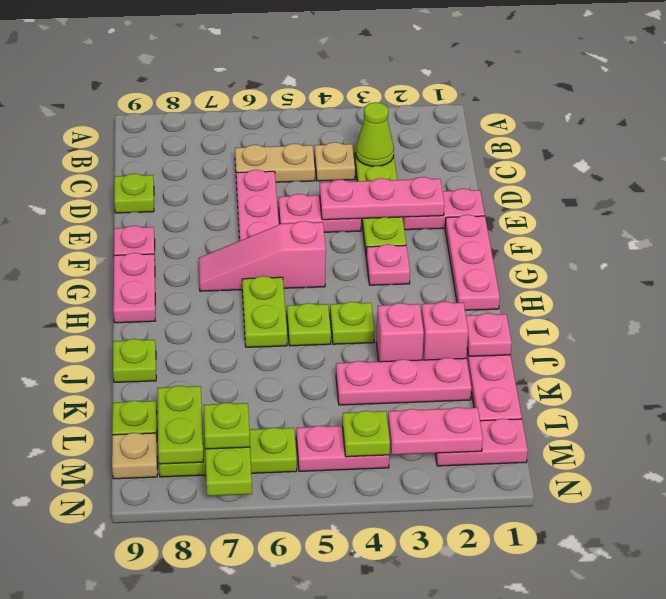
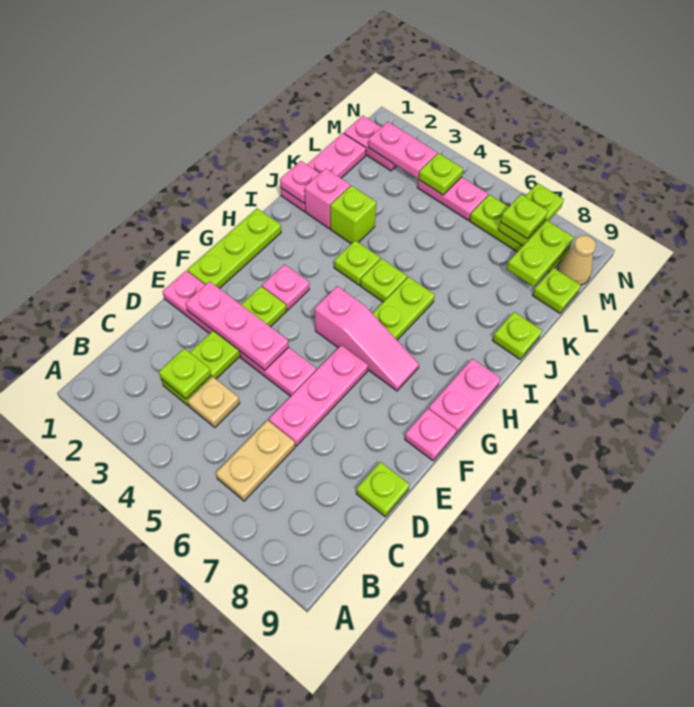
lime 1x1 cone [356,102,394,166] -> lime 1x1 plate [159,348,211,399]
tan 1x2 plate [235,143,315,182] -> tan 1x2 plate turned to [216,420,295,501]
pink 1x3 plate [445,215,500,310] -> lime 1x3 plate [188,208,281,289]
pink 1x1 brick [376,303,424,362] -> lime 1x1 brick [330,185,376,244]
pink 1x3 plate [336,358,471,405] -> none
tan 1x1 plate [112,433,157,479] -> tan 1x1 cone [558,236,596,285]

